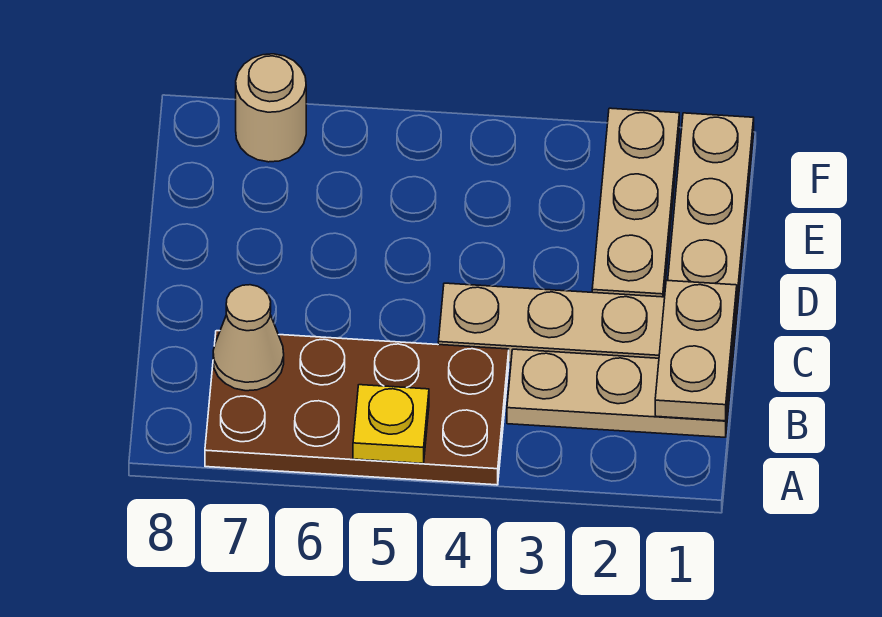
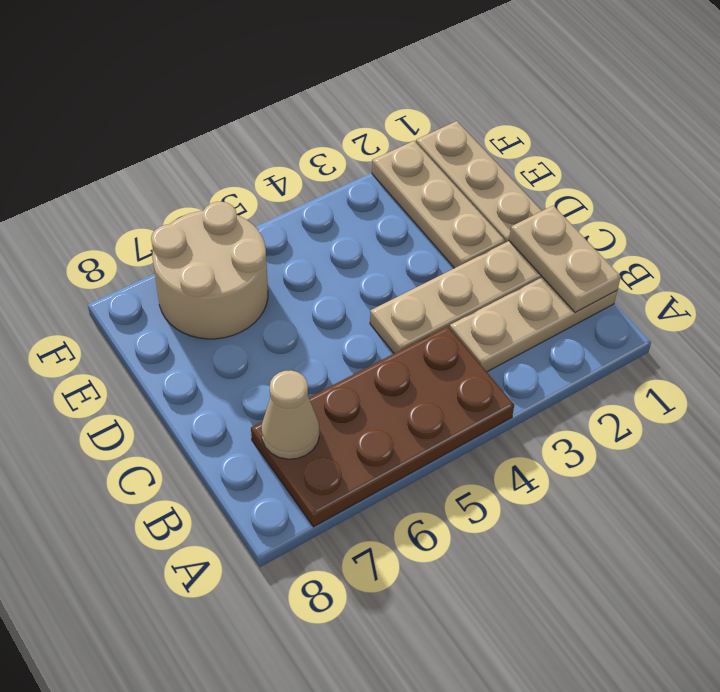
yellow 1x1 plate [353,385,429,464] -> none
tan 1x1 round brick [236,54,306,162] -> tan 2x2 round brick [151,202,268,339]

